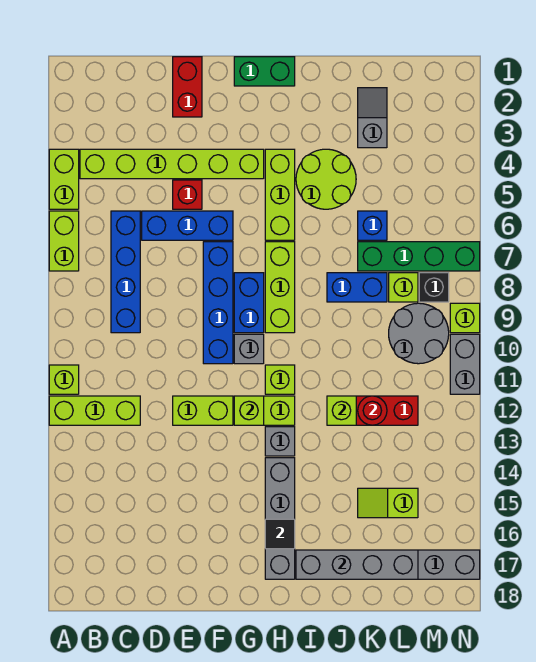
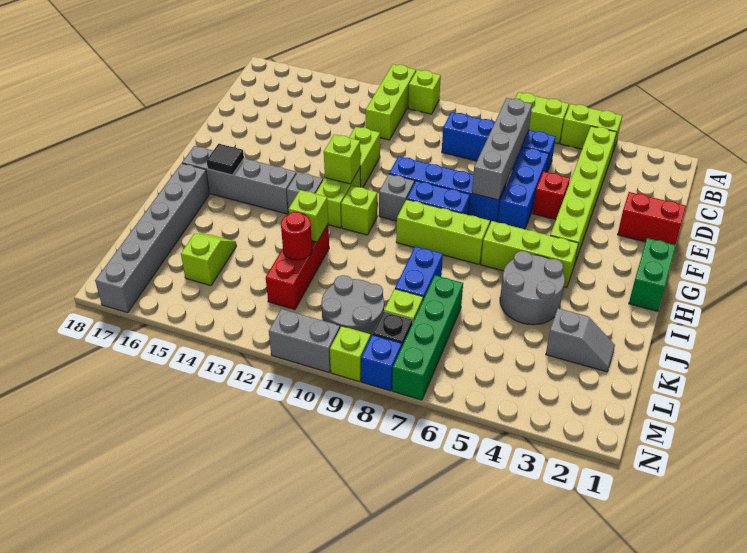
lime 2x2 round brick [296,149,356,209] -> grey 2x2 round brick [500,251,565,325]
grey 1x4 brick [296,550,418,579] -> grey 1x4 brick moved to [472,98,532,200]
blue 1x1 brick [358,211,387,240] -> blue 1x1 brick moved to [361,335,402,391]

